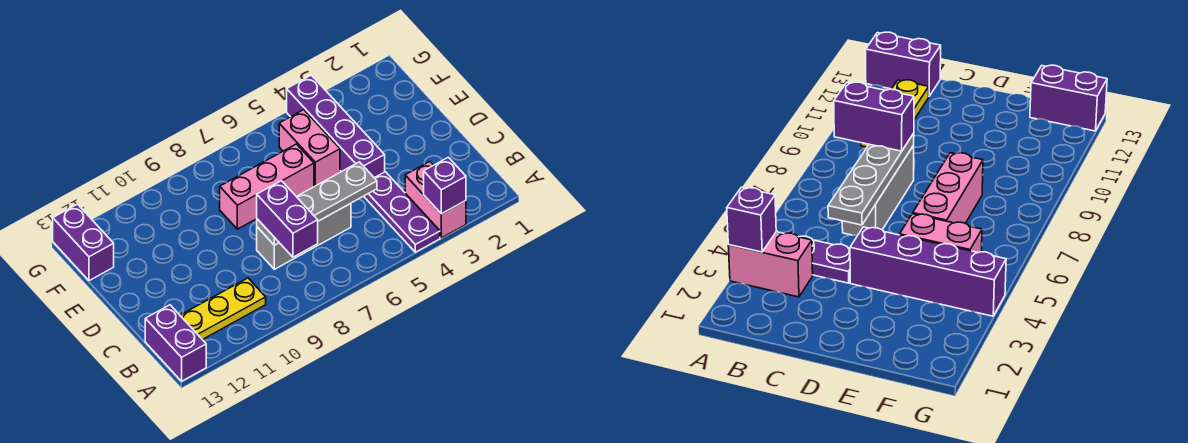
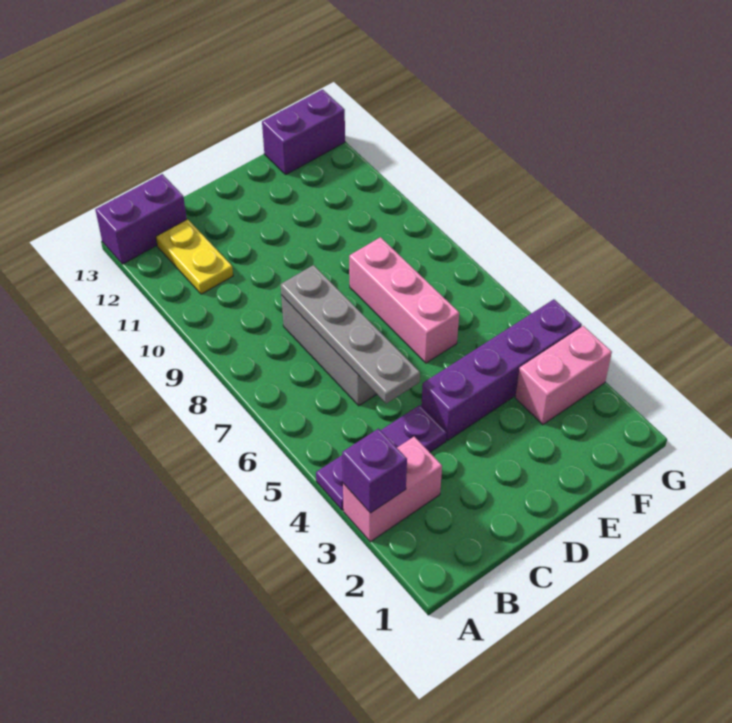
purple 1x2 brick [257,181,318,257] -> none
yellow 1x3 plate [180,278,266,340] -> yellow 1x2 plate [156,219,233,294]
pink 1x2 brick [279,110,340,186] -> pink 1x2 brick moved to [515,326,612,425]

